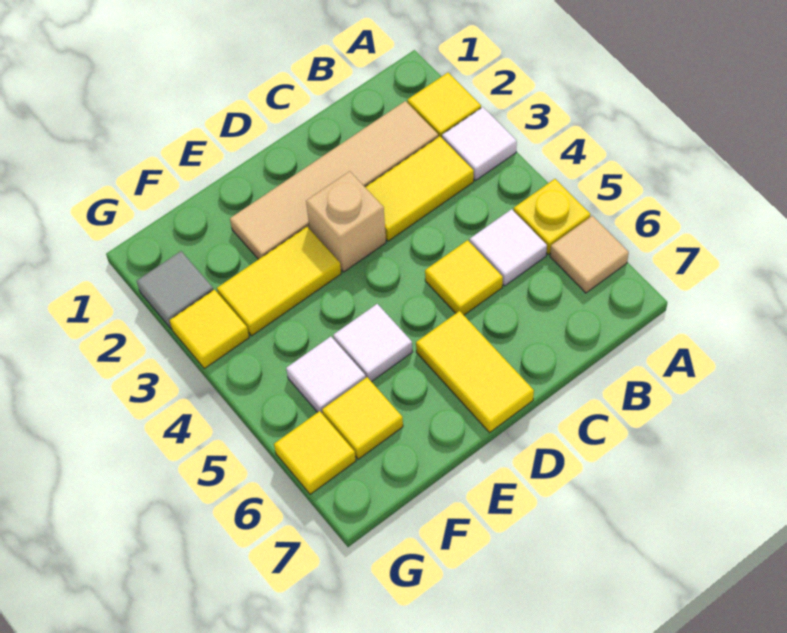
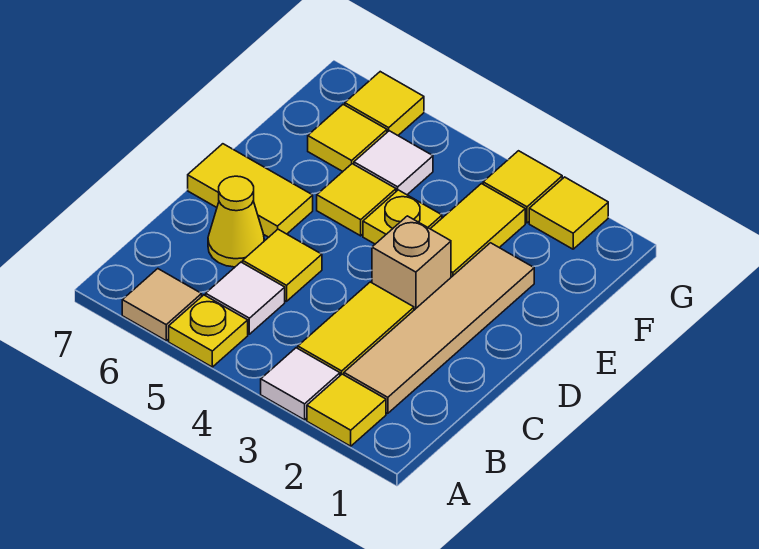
none -> yellow 1x1 cone [208,176,264,267]
none -> yellow 1x1 plate [363,190,442,244]
white 1x1 tile [333,304,412,382] -> yellow 1x1 tile [317,164,396,236]
grey 1x1 tile [137,251,213,328] -> yellow 1x1 tile [529,177,608,249]

